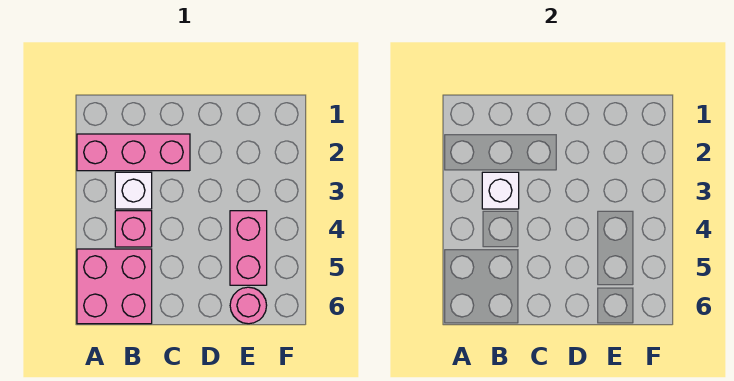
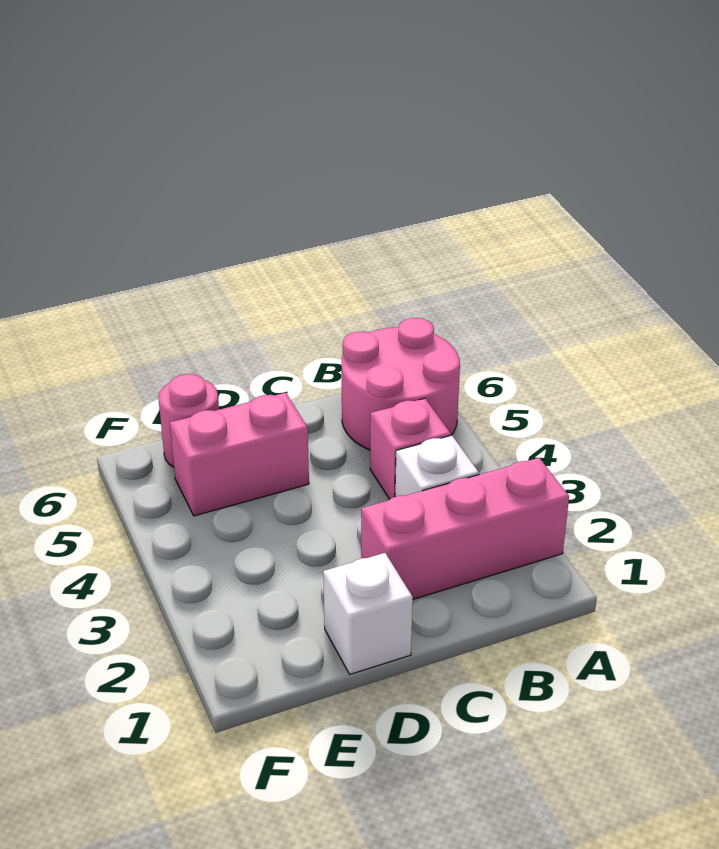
pink 2x2 brick [77,249,152,324] -> pink 2x2 round brick [341,318,460,450]
white 1x1 brick [482,172,519,209] -> white 1x1 brick moved to [323,553,413,674]
pink 1x2 brick [230,211,267,285] -> pink 1x2 brick turned to [170,393,309,516]

